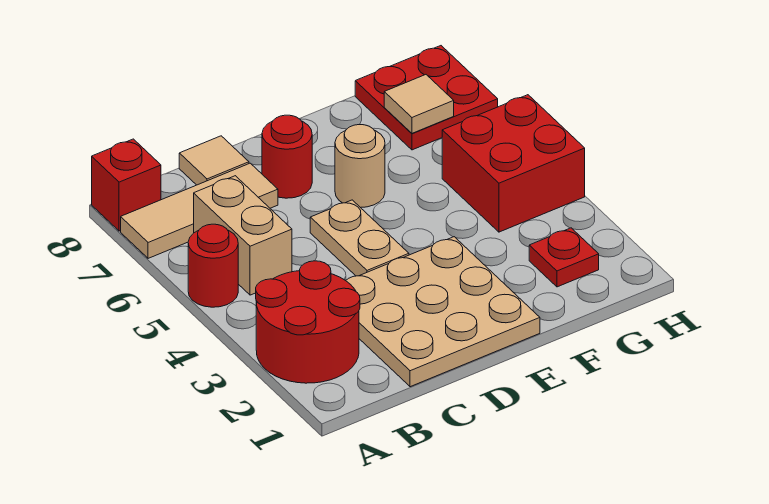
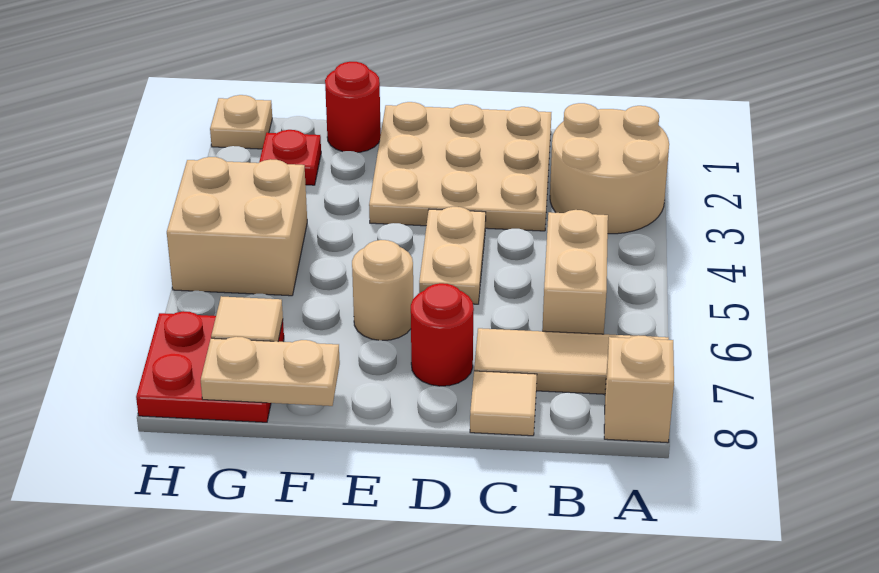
red 2x2 round brick [256,261,360,383] -> tan 2x2 round brick [550,103,669,234]
red 1x1 round brick [188,224,238,307] -> red 1x1 round brick moved to [325,62,381,153]
red 1x1 brick [92,139,161,231] -> tan 1x1 brick [604,335,674,443]
none -> tan 1x2 plate [201,337,340,406]
red 2x2 brick [442,95,585,232] -> tan 2x2 brick [167,157,307,296]
none -> tan 1x1 plate [210,95,272,149]

